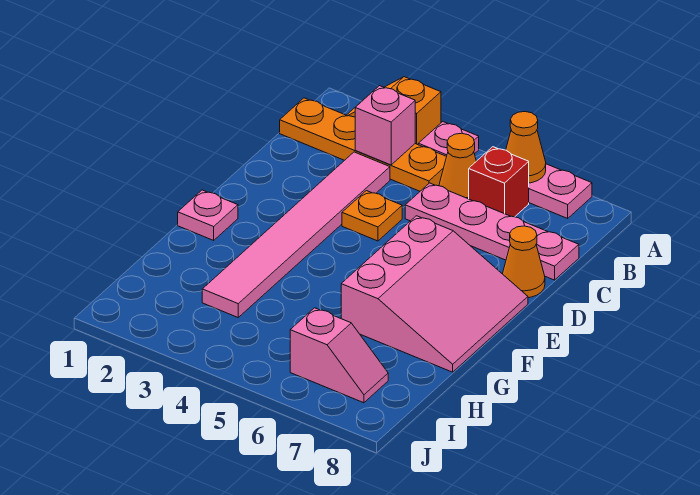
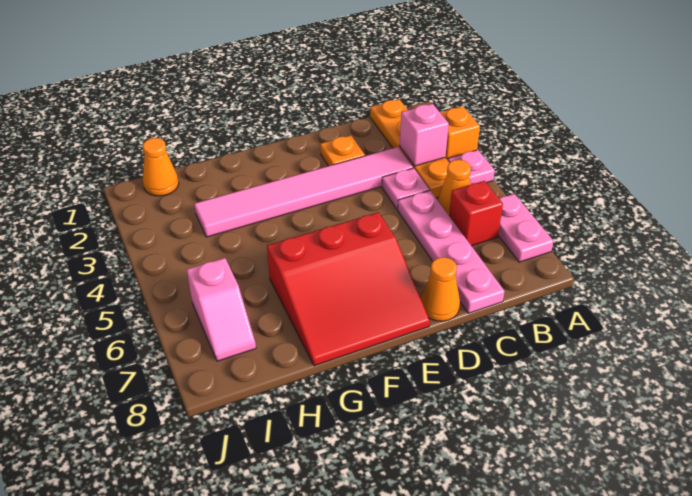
orange 1x1 cone [506,112,546,183] -> orange 1x1 cone moved to [143,138,179,196]
orange 1x1 plate [342,191,402,241] -> orange 1x1 plate moved to [320,135,365,166]
pink 3x3 slope [341,216,528,372] -> red 3x3 slope [267,212,430,366]
pink 1x1 plate [178,190,238,240] -> pink 1x1 plate moved to [382,168,429,209]

